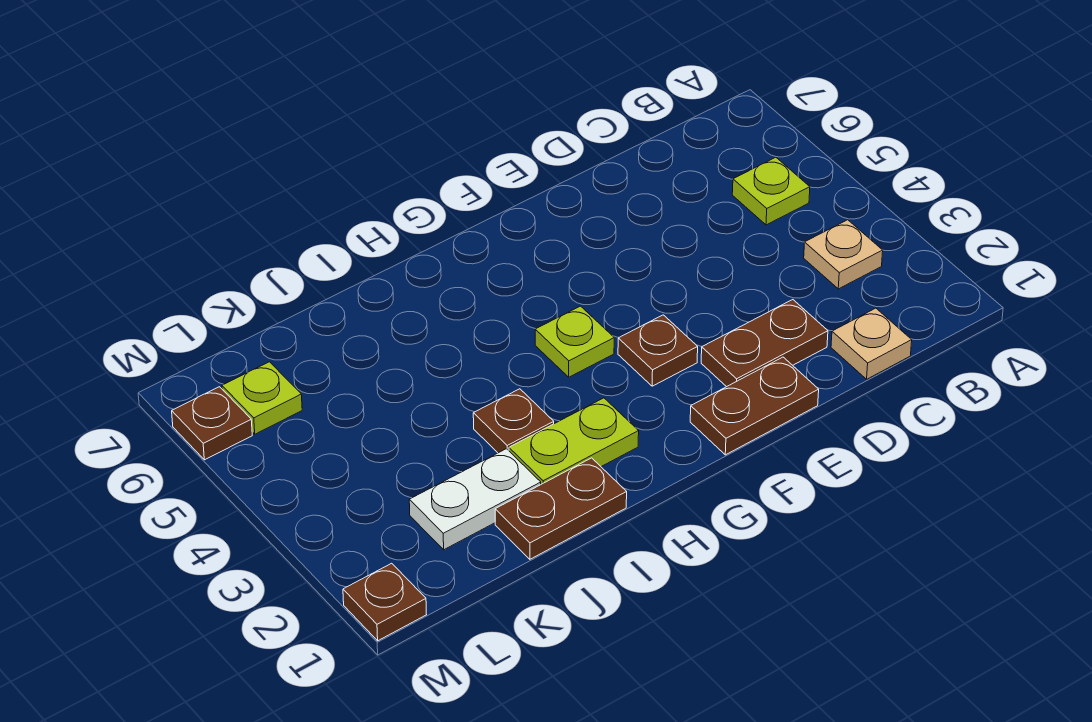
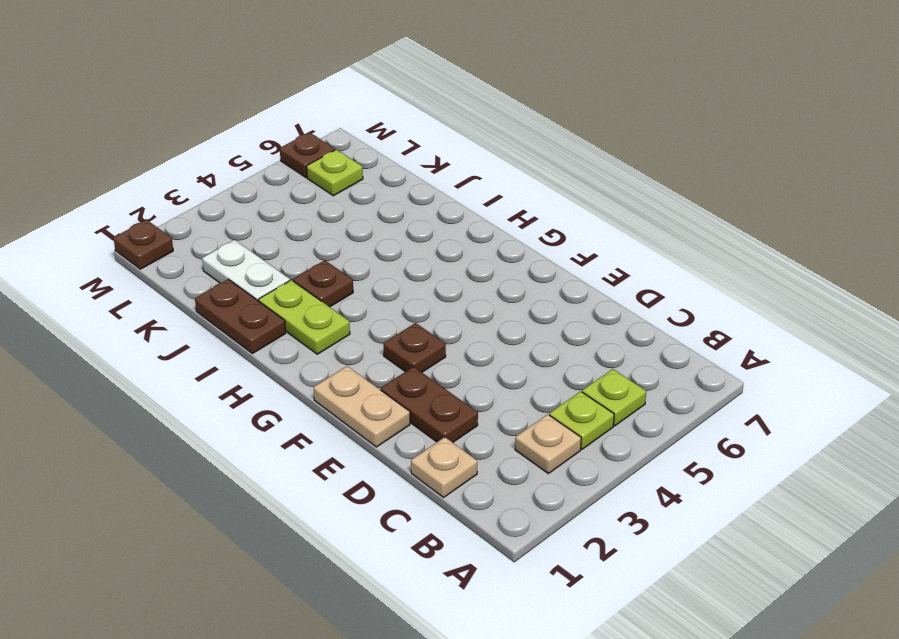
brown 1x2 plate [690,357,819,455] -> tan 1x2 plate [314,366,410,447]
lime 1x1 plate [535,306,614,377] -> lime 1x1 plate moved to [549,391,614,449]

